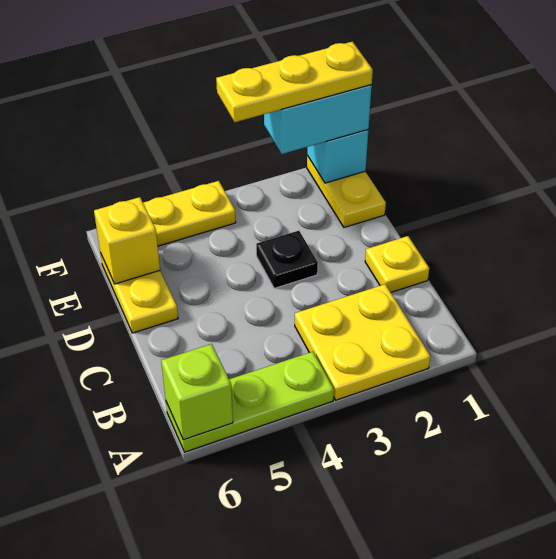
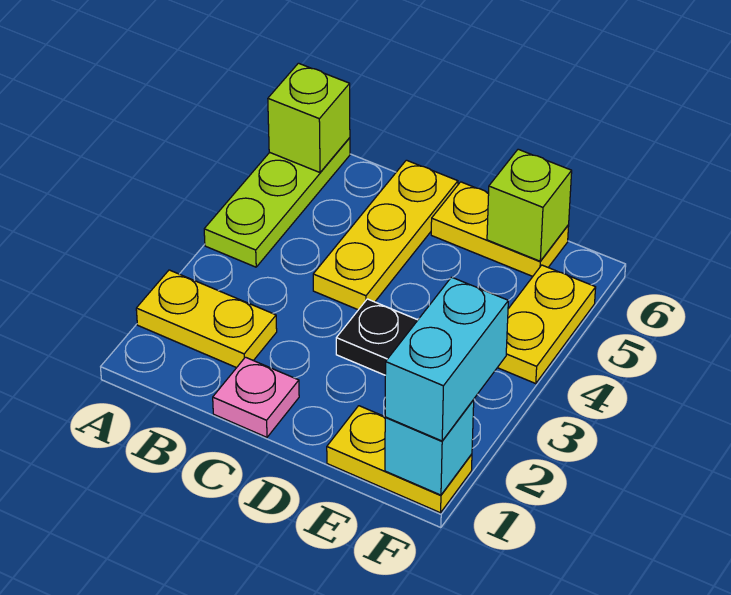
yellow 2x2 plate [295,284,431,400] -> yellow 1x2 plate [136,270,277,368]
yellow 1x1 plate [365,236,429,292] -> pink 1x1 plate [213,357,299,437]
yellow 1x1 brick [94,197,160,284] -> lime 1x1 brick [487,149,572,261]
yellow 1x3 plate [216,42,373,122] -> yellow 1x3 plate moved to [313,160,458,310]

